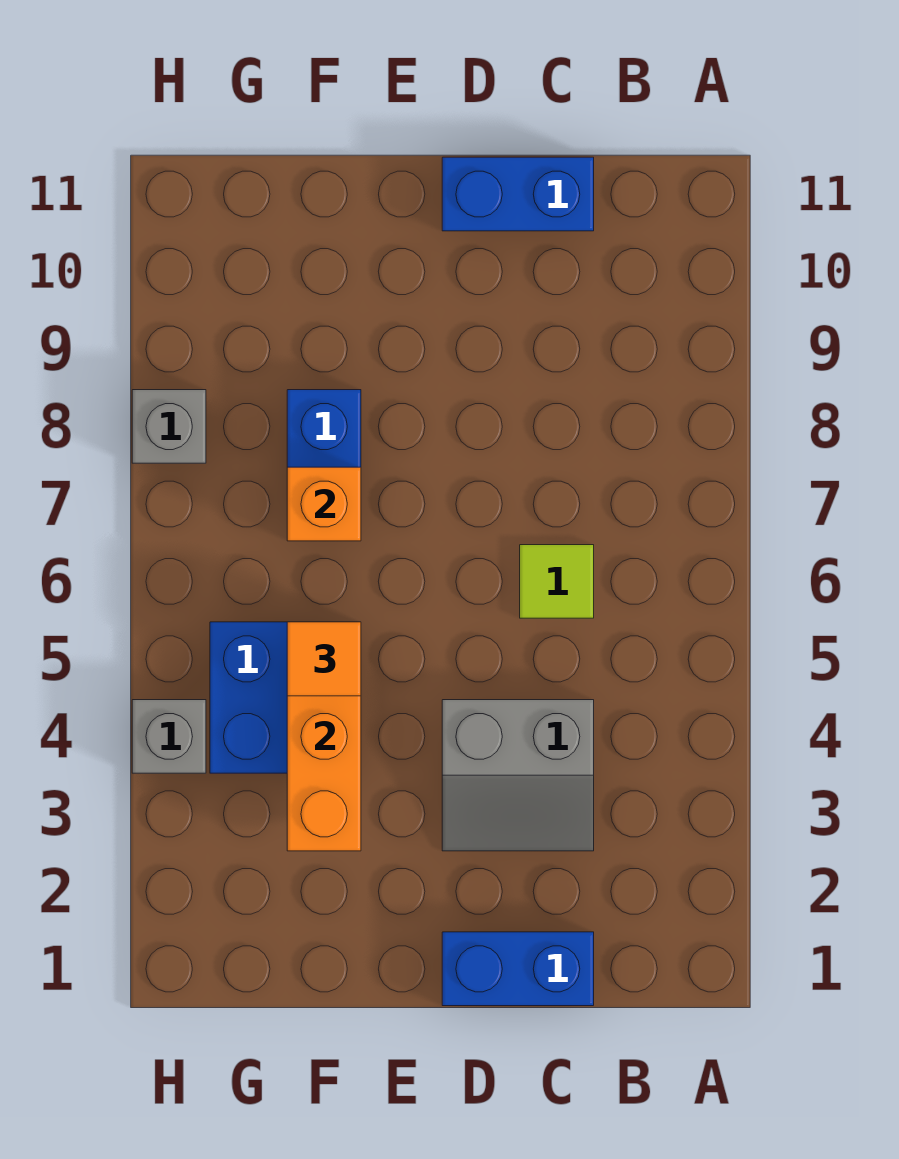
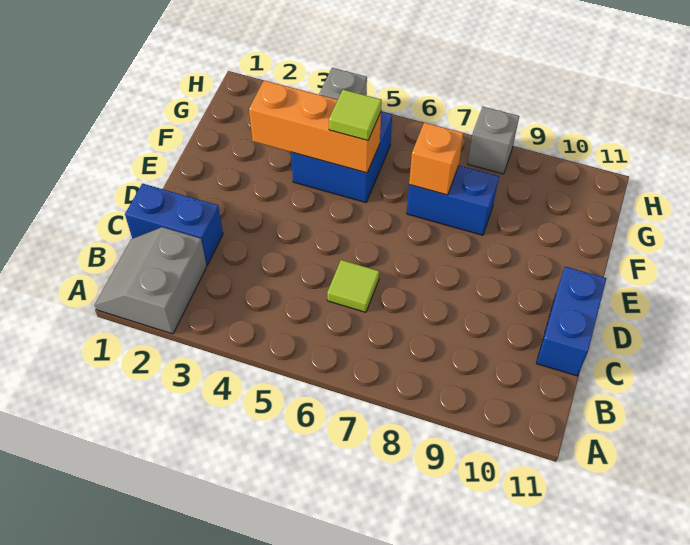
blue 1x2 brick [442,932,594,1006] -> blue 1x2 brick turned to [125,184,223,265]
grey 2x2 slope [442,700,594,851] -> grey 2x2 slope moved to [95,227,207,334]
orange 1x1 tile [287,622,361,696] -> lime 1x1 tile [329,90,382,140]

